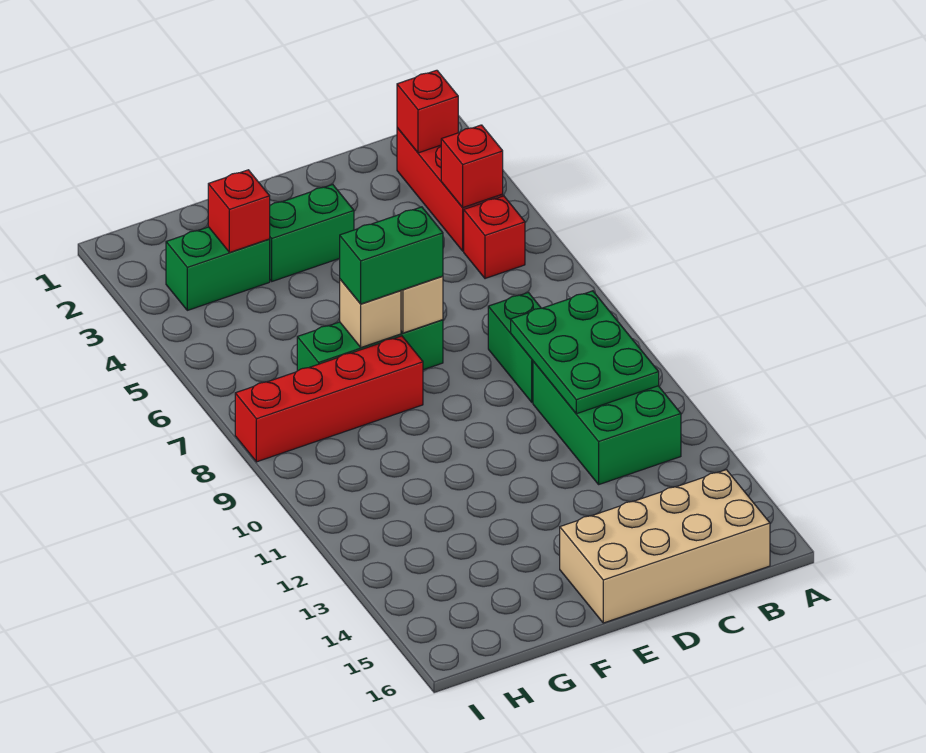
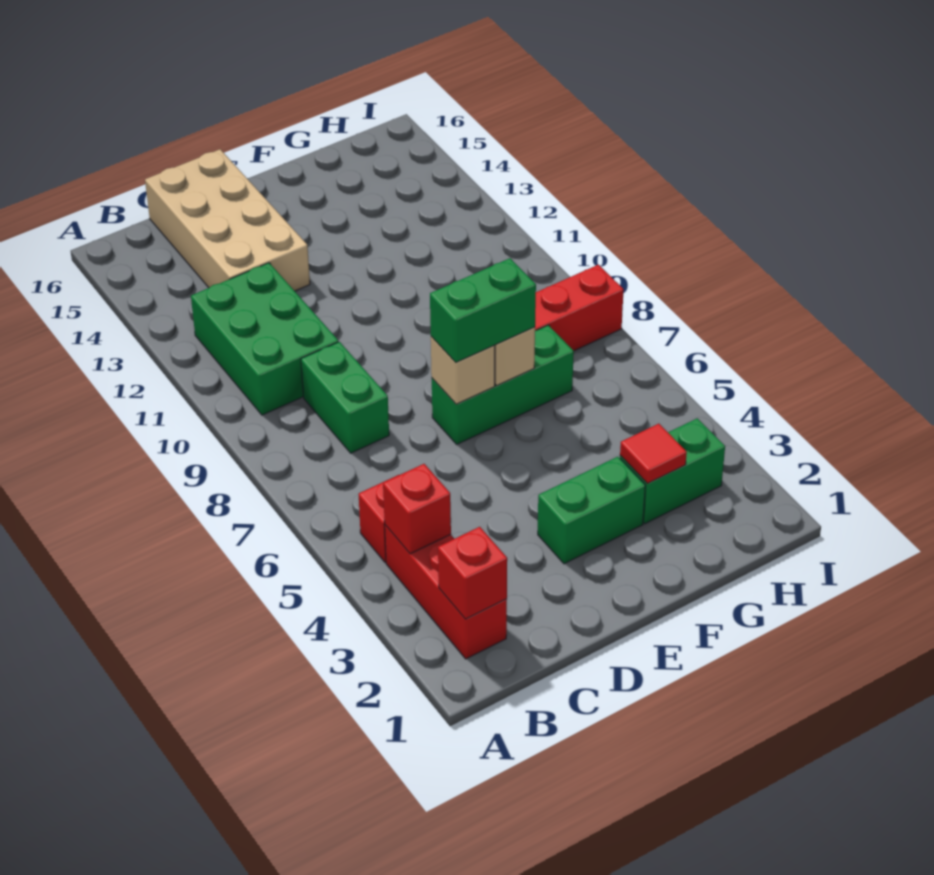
green 2x3 plate [511,291,659,414] -> none
tan 2x4 brick [560,470,770,623] -> tan 2x4 brick turned to [145,149,310,291]
red 1x1 brick [208,170,270,253] -> red 1x1 tile [620,424,687,483]

